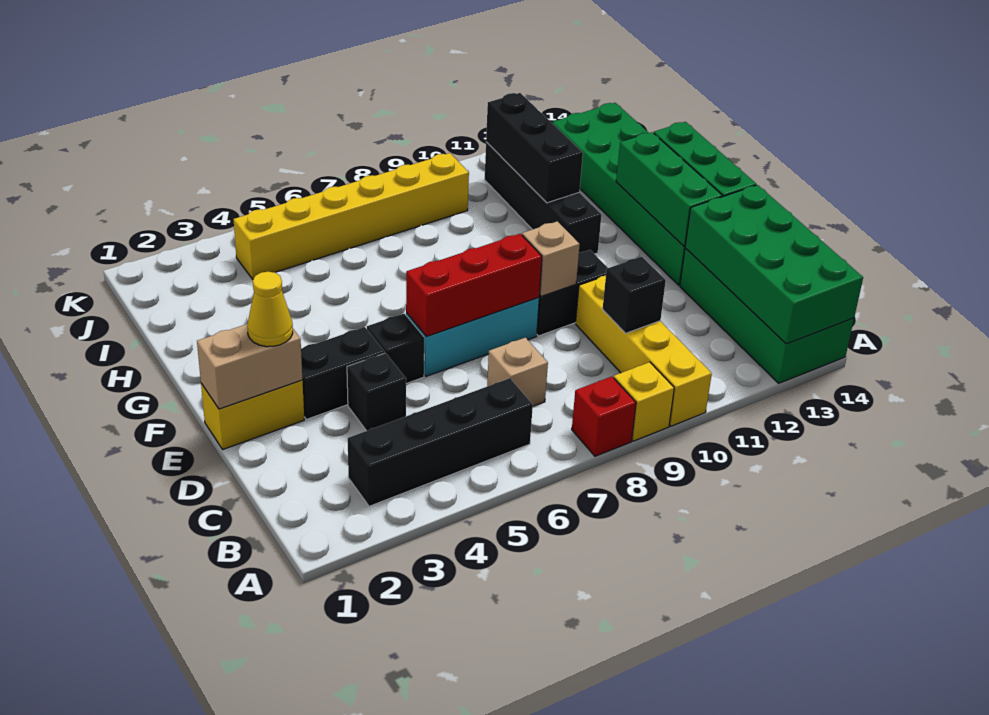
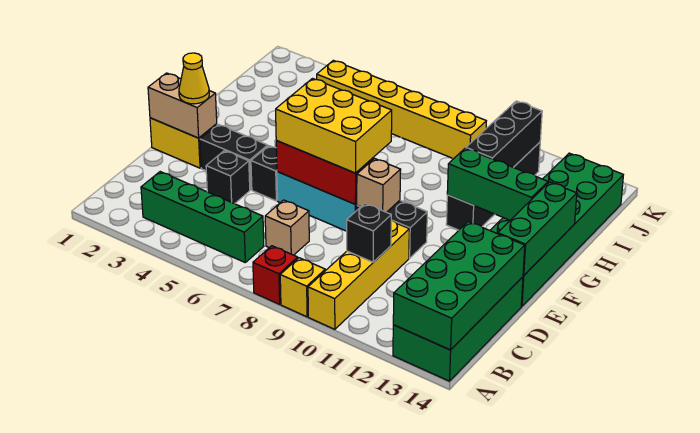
black 1x4 brick [348,378,533,506] -> green 1x4 brick [141,172,264,262]
none -> yellow 2x3 brick [276,79,392,173]
green 1x3 brick [616,132,722,247] -> green 1x3 brick turned to [447,148,548,220]

